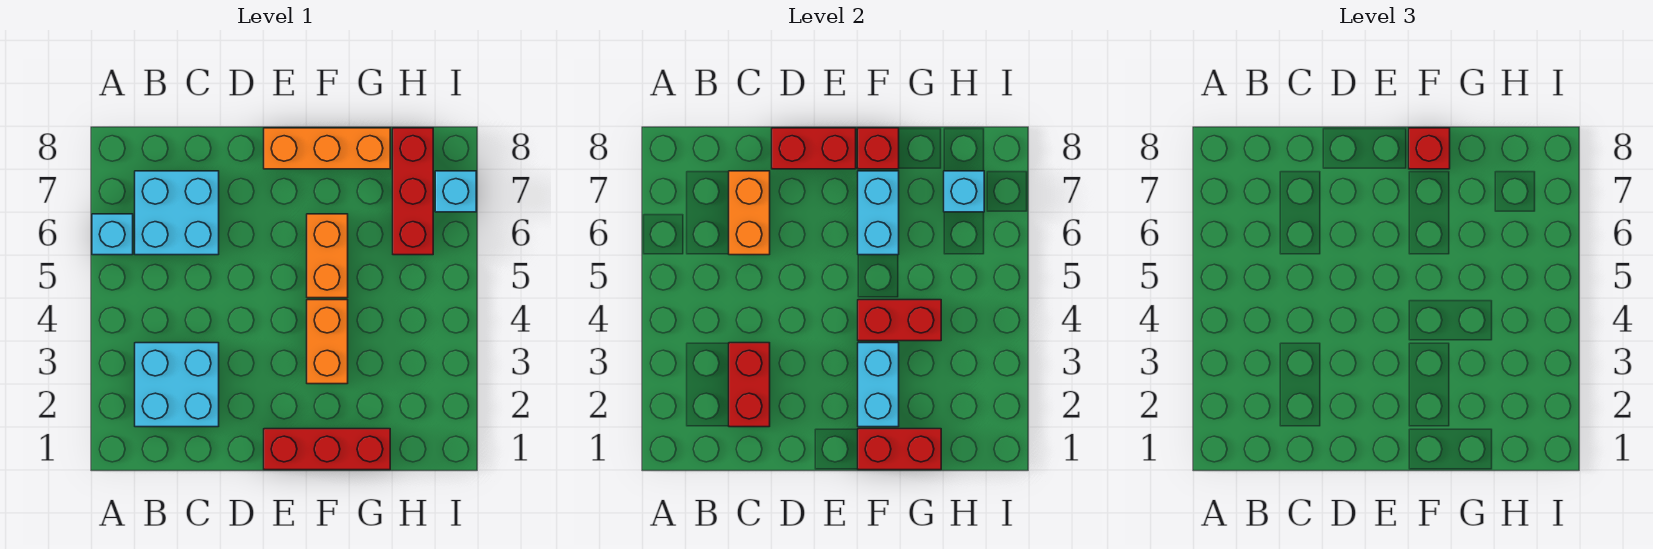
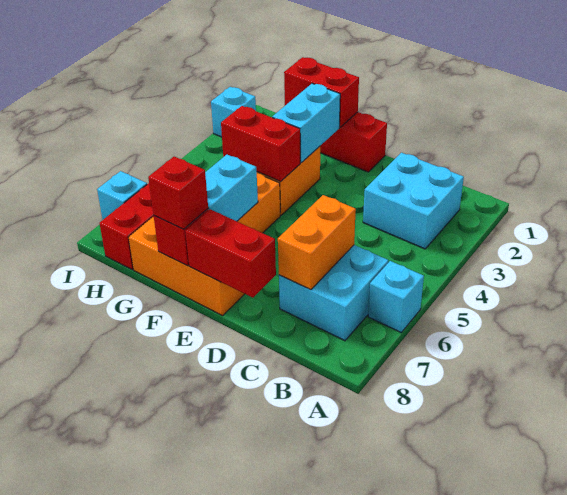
red 1x2 brick [729,343,770,427] -> none
cyan 1x1 brick [944,171,984,212] -> cyan 1x1 brick moved to [211,87,256,137]

